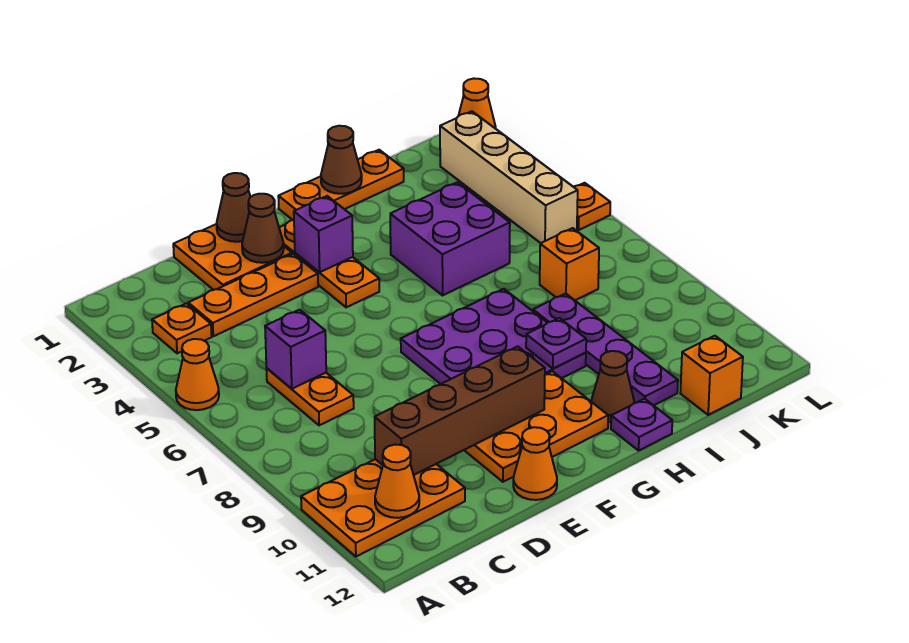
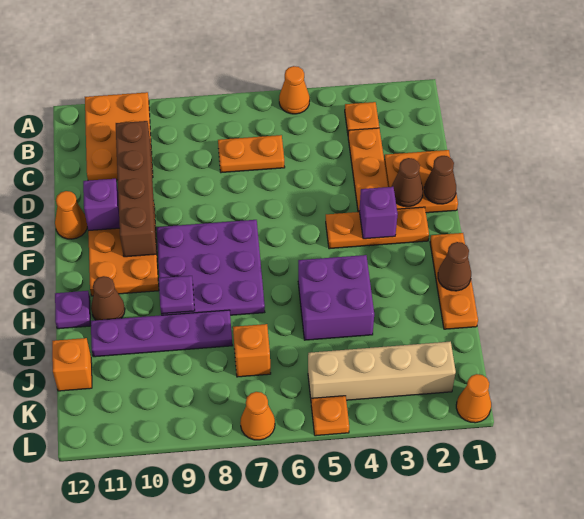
orange 1x1 cone [375,445,419,518] -> orange 1x1 cone moved to [240,392,275,440]
purple 1x1 brick [265,310,326,389] -> purple 1x1 brick moved to [83,179,120,231]

